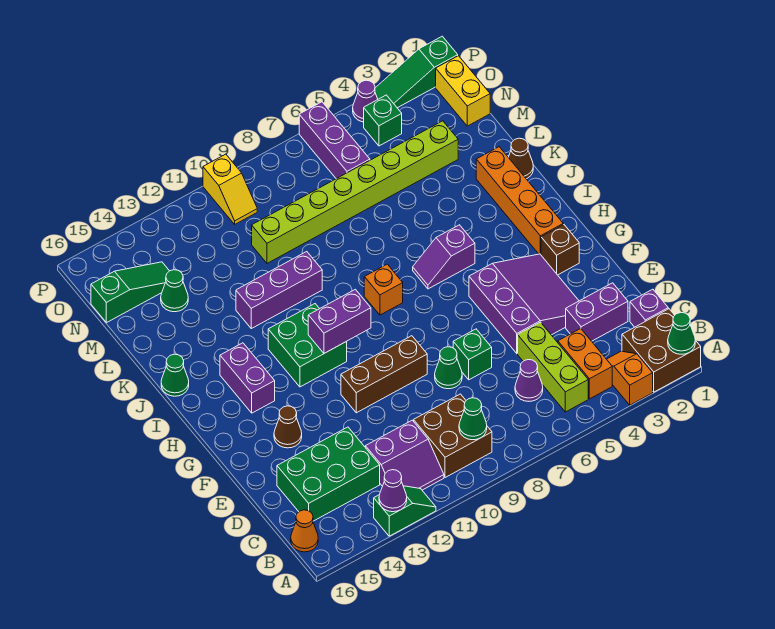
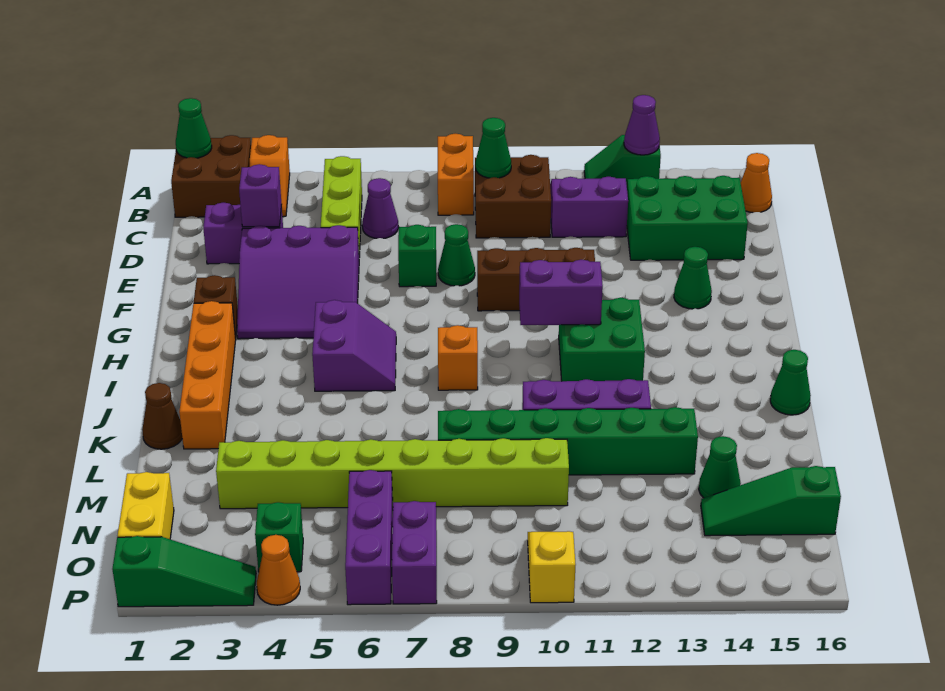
orange 1x2 brick [558,329,612,399] -> orange 1x2 brick moved to [438,134,474,215]
purple 1x1 brick [630,289,668,327] -> purple 1x1 brick moved to [239,164,282,227]
purple 3x3 slope [469,254,579,353] -> purple 3x3 slope turned to [237,225,359,339]
brown 1x1 cone [274,406,302,448] -> green 1x1 cone [674,247,712,309]
purple 1x2 brick [220,343,275,413] -> purple 1x2 brick moved to [392,501,437,604]
purple 1x2 slope [413,225,475,289] -> purple 2x2 slope [312,300,396,391]
none -> green 1x6 brick [438,407,698,475]
purple 1x1 cone [353,80,378,122] -> orange 1x1 cone [257,535,300,605]

